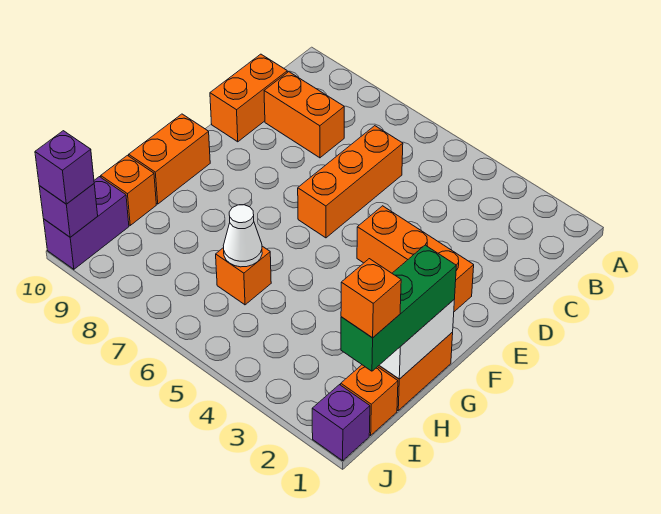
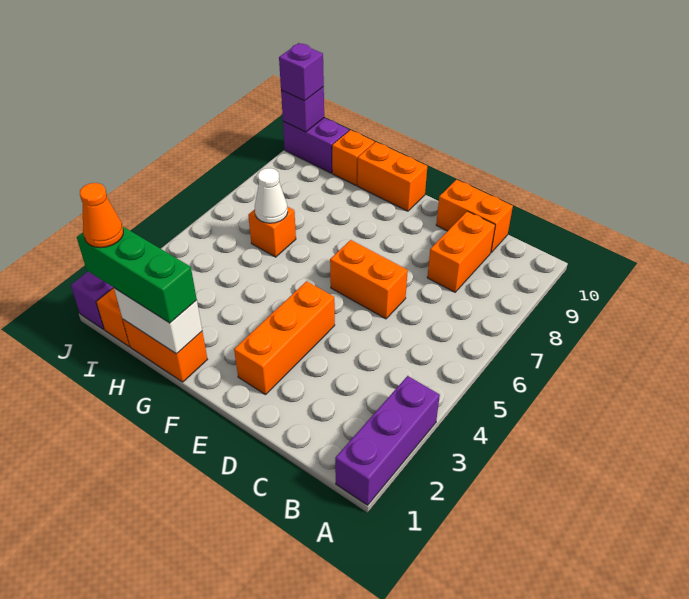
none -> purple 1x3 brick [335,376,440,505]
orange 1x3 brick [298,126,403,238] -> orange 1x2 brick [330,240,408,319]
orange 1x1 brick [341,259,401,338] -> orange 1x1 cone [80,183,123,248]

